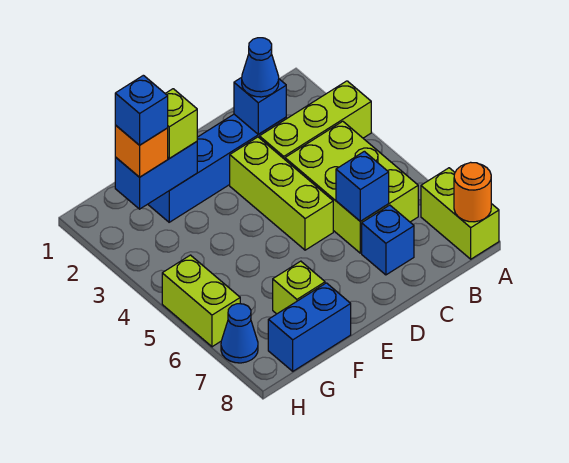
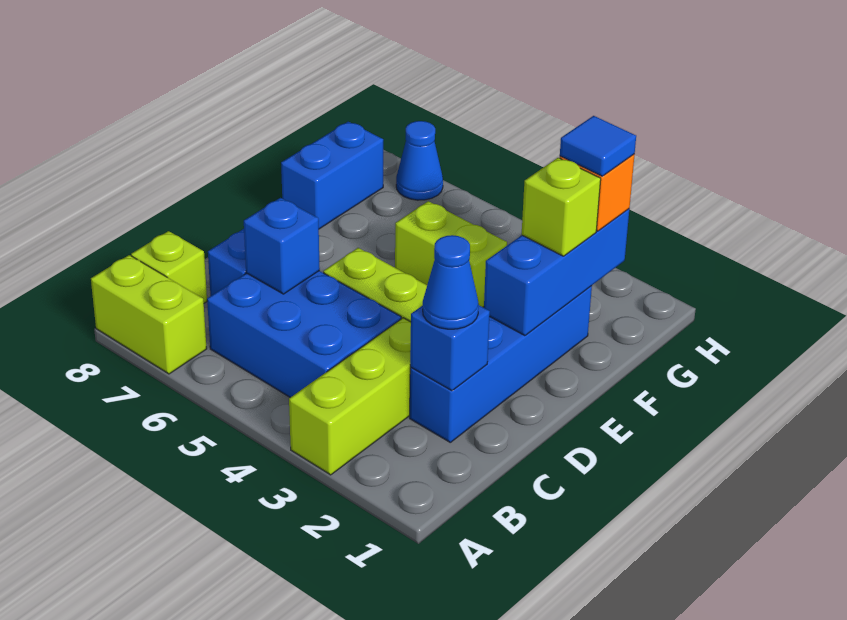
orange 1x1 round brick [454,162,491,222] -> none
lime 2x3 brick [285,121,418,253] -> blue 2x3 brick [207,271,401,397]
blue 1x2 brick [115,142,197,209] -> blue 1x3 brick [484,209,629,336]
lime 1x1 brick [273,261,325,314] -> lime 1x1 brick moved to [131,231,207,303]
blue 1x1 brick [115,75,168,145] -> blue 1x1 tile [560,116,636,176]
lime 1x2 brick [162,255,240,347] -> lime 1x2 brick moved to [395,201,507,307]

